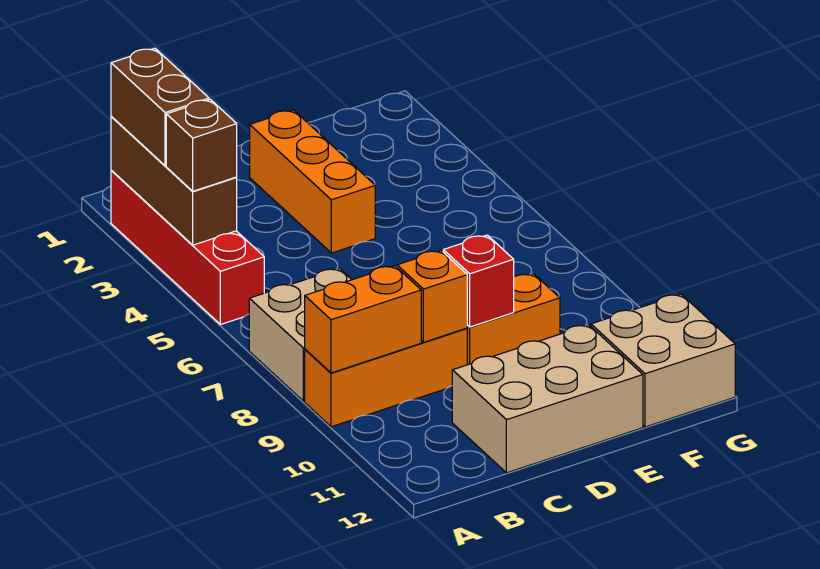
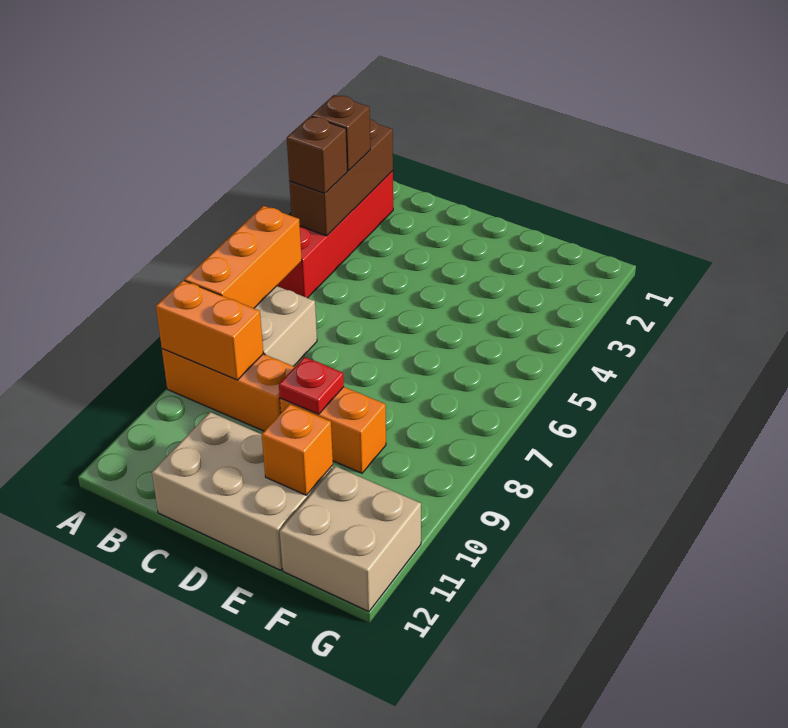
brown 1x2 brick [111,48,209,166] -> brown 1x1 brick [311,95,370,171]
orange 1x1 brick [397,251,467,342] -> orange 1x1 brick moved to [262,404,333,495]
orange 1x3 brick [250,110,375,253] -> orange 1x3 brick moved to [185,206,302,308]
red 1x1 brick [443,235,514,327] -> red 1x1 plate [279,357,344,414]

